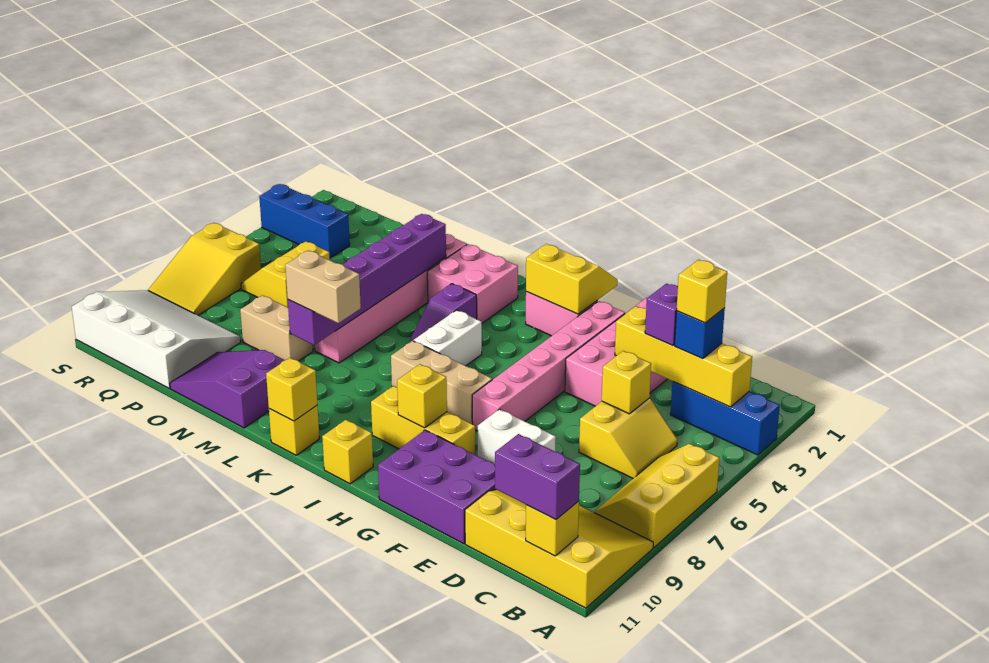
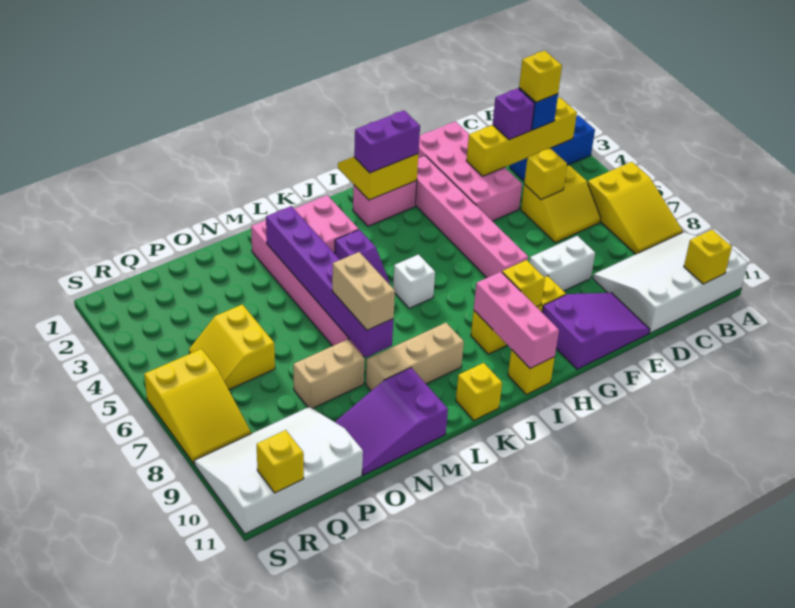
yellow 2x3 slope [594,444,719,547] -> yellow 2x3 slope turned to [588,162,683,254]
yellow 3x4 slope [465,490,653,608] -> white 3x4 slope [593,232,748,333]
purple 1x2 brick [495,434,580,520] -> purple 1x2 brick moved to [354,111,420,173]
yellow 2x2 slope [579,398,677,478] -> yellow 2x2 slope turned to [521,165,601,243]
purple 2x3 brick [378,430,496,544] -> purple 2x3 slope [542,293,650,369]
tan 1x3 brick [391,341,492,424] -> tan 1x3 brick moved to [366,323,464,391]
none -> pink 1x3 brick [474,272,559,368]
white 1x2 brick [414,310,482,366] -> white 1x1 brick [393,255,435,308]
yellow 1x1 brick [266,358,317,421] -> yellow 1x1 brick moved to [257,430,304,493]
tan 1x2 brick [285,250,361,323] -> tan 1x2 brick turned to [332,252,395,330]
blue 1x3 brick [259,184,350,258] -> none

